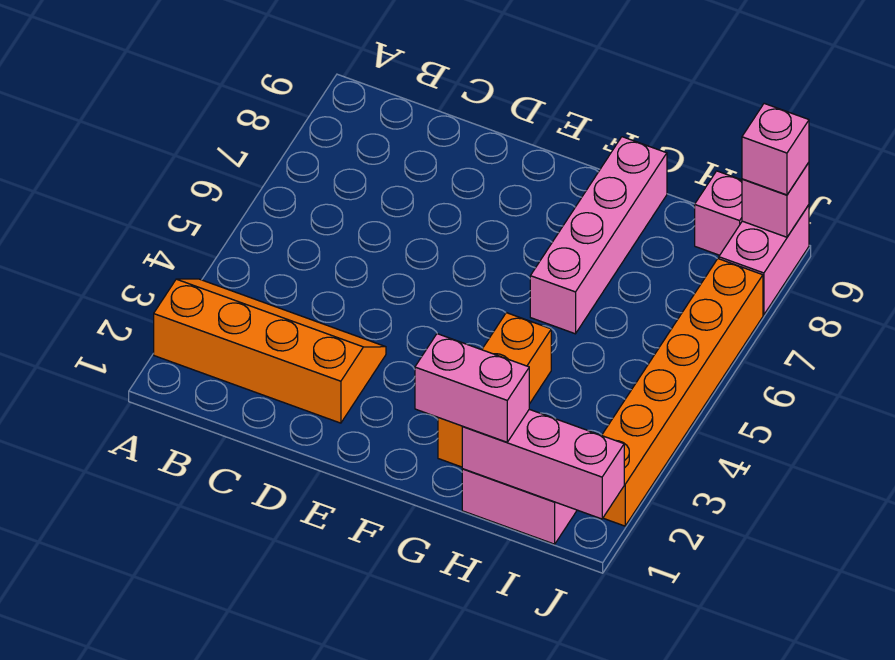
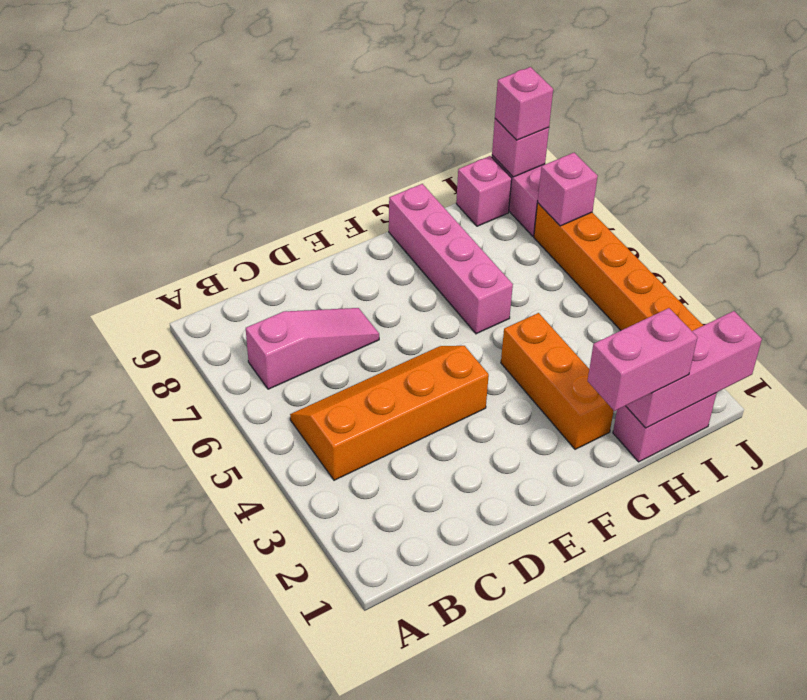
orange 2x4 slope [154,279,386,423] -> orange 2x4 slope moved to [290,346,489,480]
none -> pink 1x3 slope [246,308,379,389]
none -> pink 1x1 brick [538,153,598,226]

